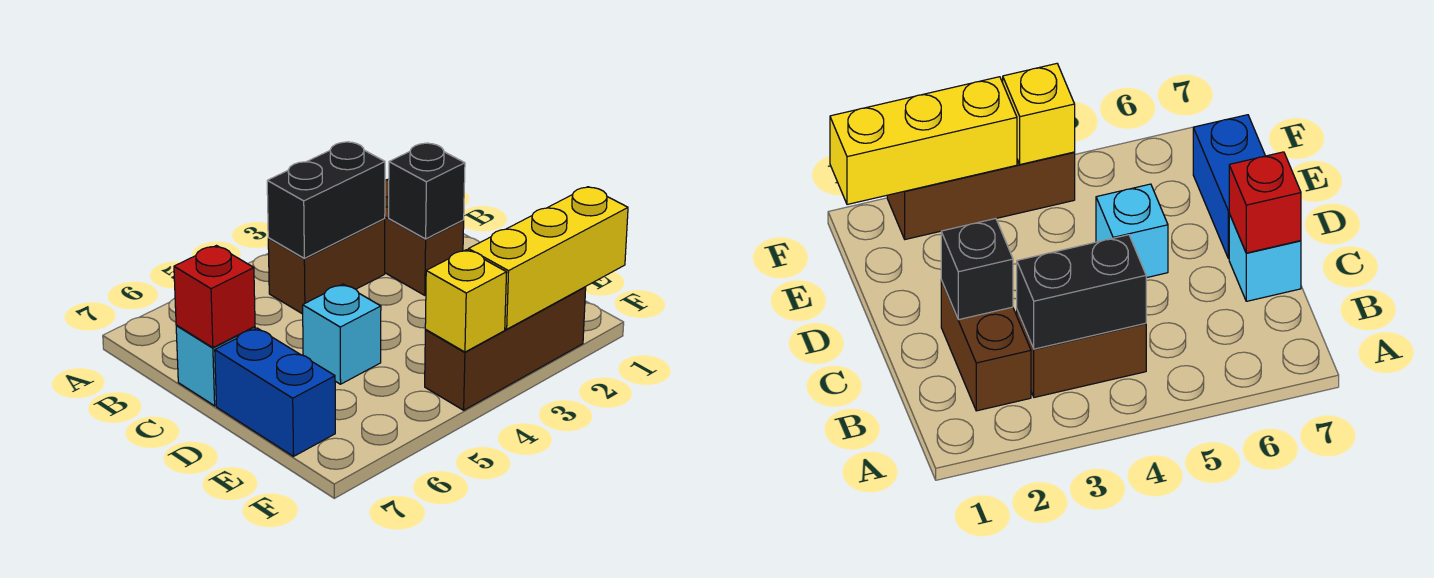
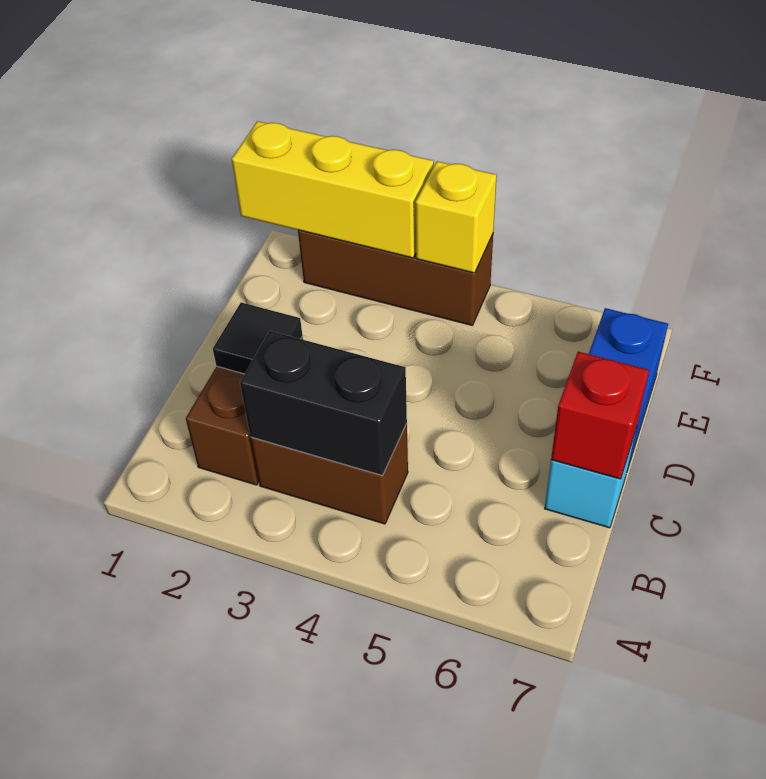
black 1x1 brick [389,143,465,239] -> black 1x1 tile [213,302,302,374]
cyan 1x1 brick [303,284,381,384] -> none

